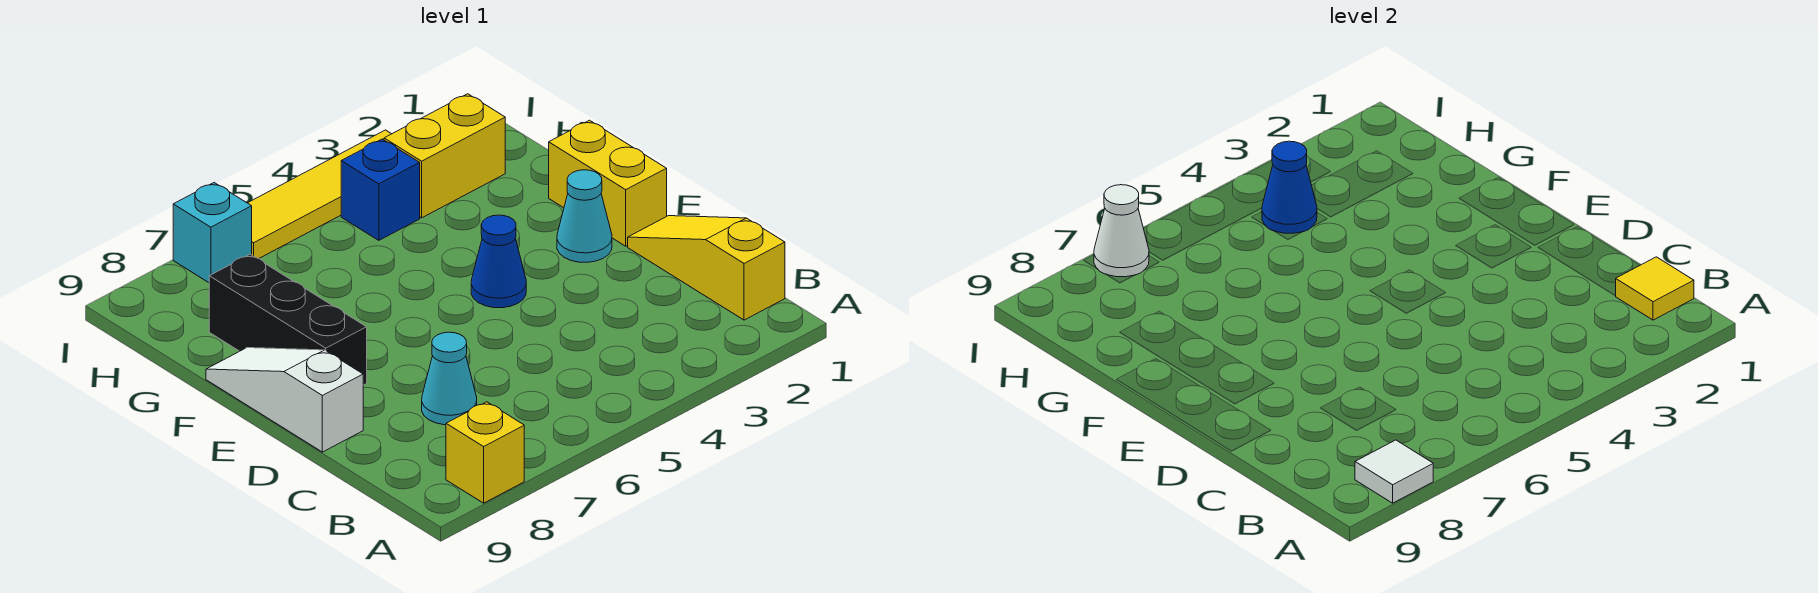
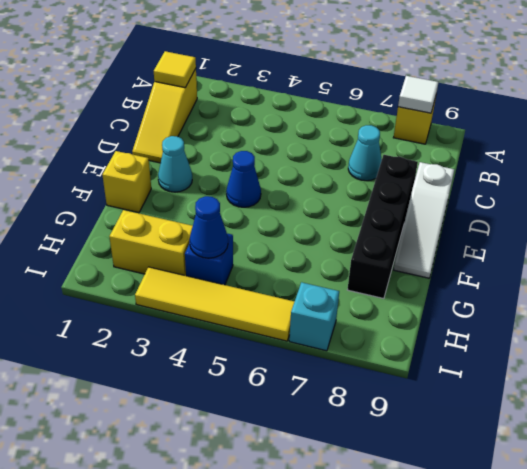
yellow 1x2 brick [549,120,667,246] -> yellow 1x1 brick [102,151,151,213]
black 1x3 brick [209,254,367,385] -> black 1x4 brick [347,155,418,299]
white 1x1 cone [1094,185,1149,277] -> none

